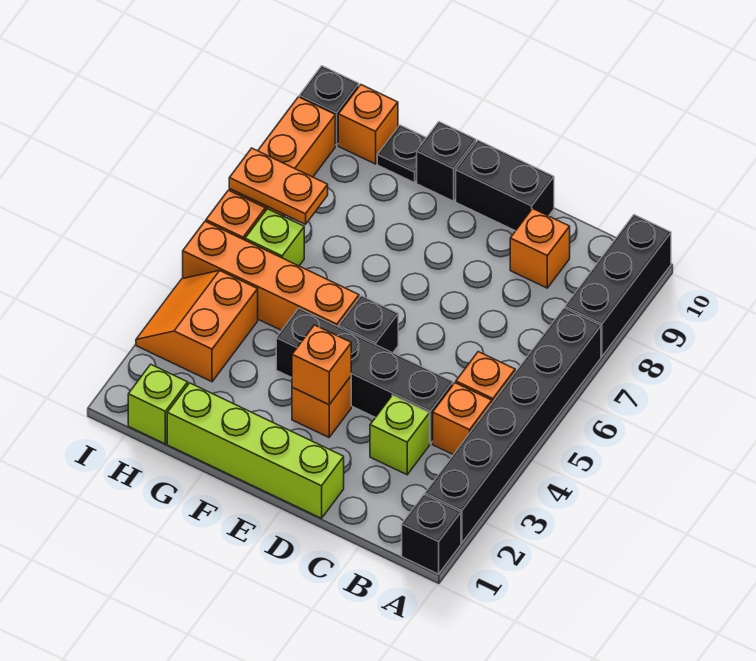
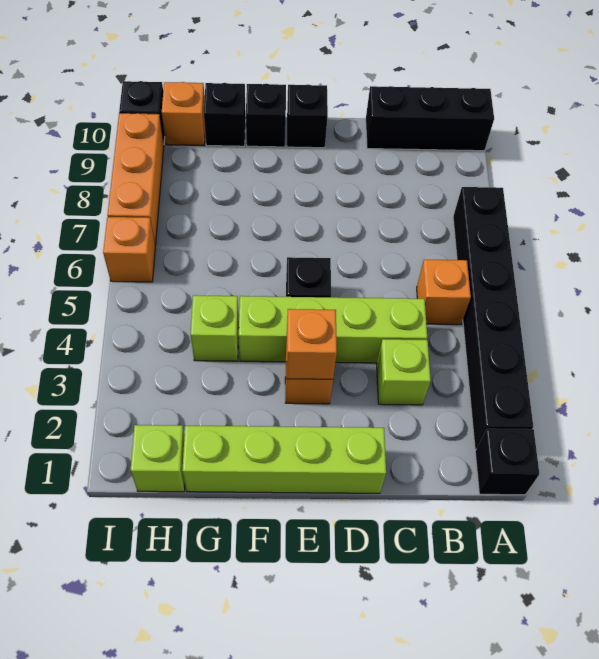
black 1x3 brick [565,215,671,356] -> black 1x3 brick turned to [366,86,494,151]
orange 1x1 brick [433,383,492,455] -> none
black 1x4 brick [276,308,453,444] -> lime 1x4 brick [239,296,427,363]
orange 1x1 brick [510,209,570,288] -> none
black 1x2 brick [456,140,554,231] -> black 1x1 brick [287,85,328,148]
orange 1x4 brick [183,221,359,331] -> none
black 1x1 plate [377,125,426,183] -> black 1x1 brick [204,83,246,146]
orange 2x2 slope [136,271,258,382] -> none
lime 1x1 brick [245,209,304,266] -> lime 1x1 brick moved to [191,295,239,361]
orange 1x2 plate [229,148,328,224] -> none

